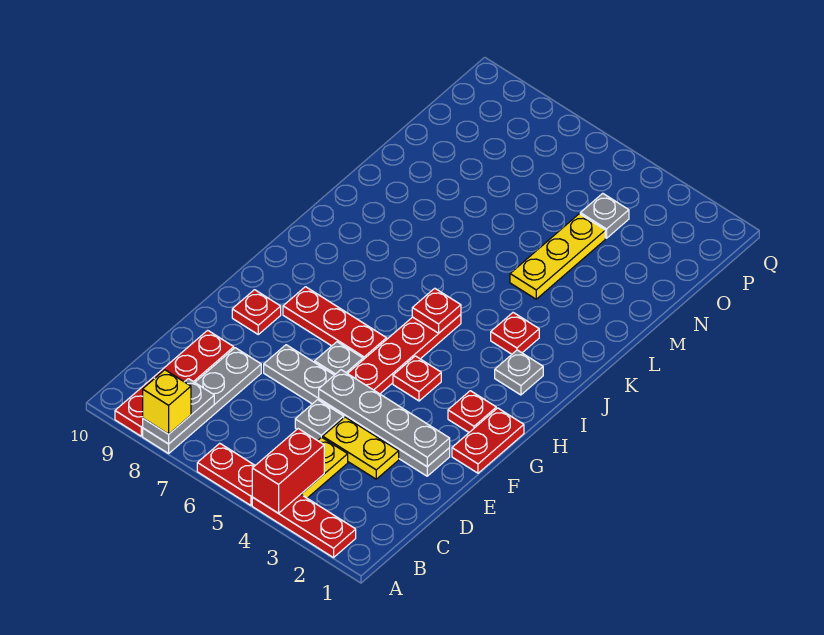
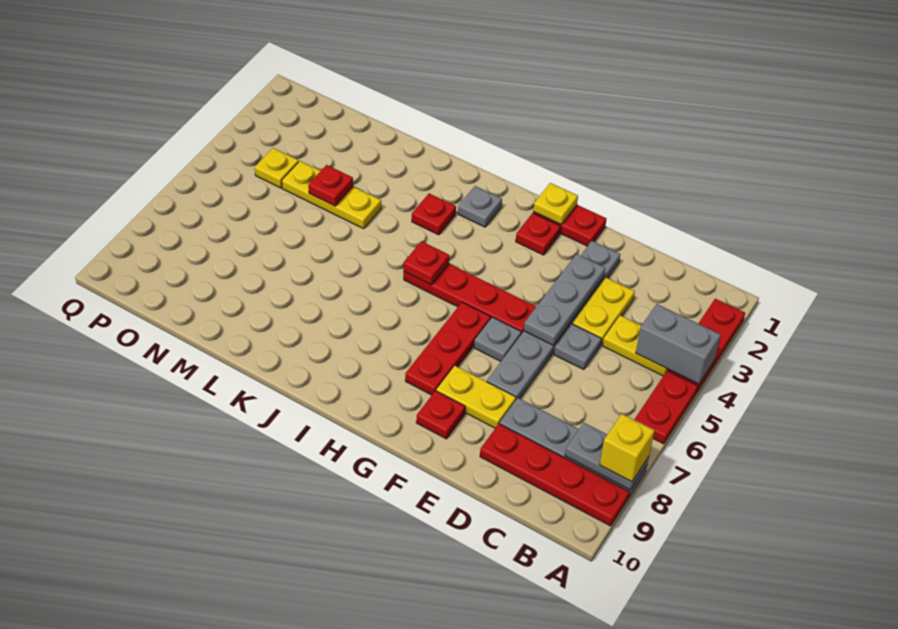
red 1x2 brick [252,429,324,513] -> grey 1x2 brick [636,304,721,384]
grey 1x4 plate [319,370,450,467] -> grey 1x3 plate [524,254,605,345]
none -> yellow 1x2 plate [436,366,516,428]
none -> yellow 1x1 plate [533,183,578,224]
red 1x1 plate [393,356,441,401] -> red 1x1 plate moved to [308,165,353,206]
grey 1x1 plate [580,193,629,238] -> yellow 1x1 plate [255,148,299,188]

